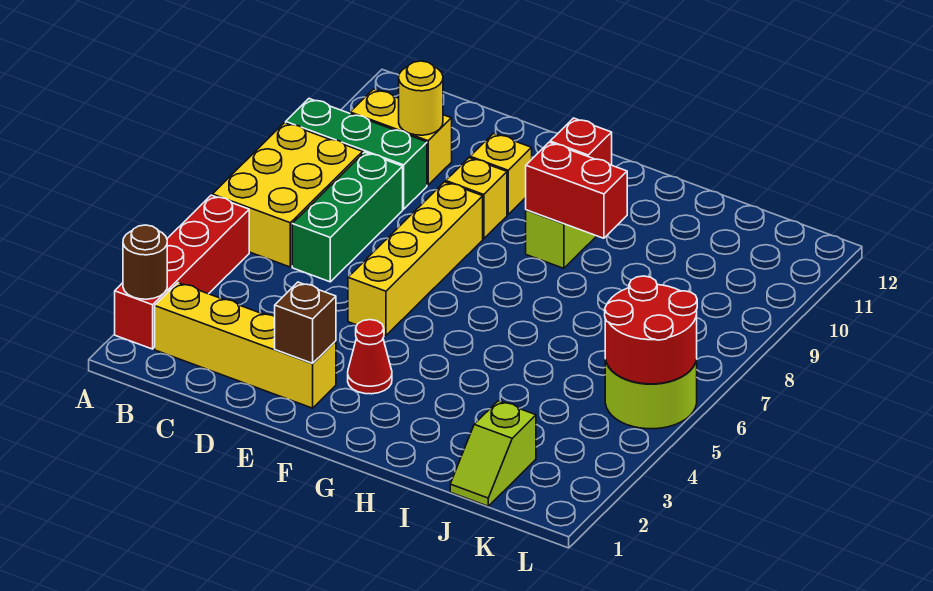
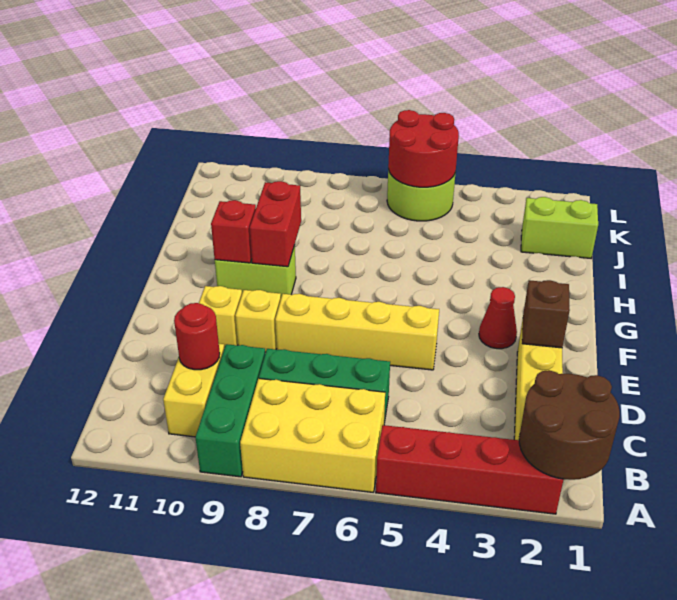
brown 1x1 round brick [123,225,167,299] -> brown 2x2 round brick [519,370,620,480]
yellow 1x1 round brick [399,61,443,135] -> red 1x1 round brick [174,303,220,370]
lime 1x2 slope [450,401,536,506] -> lime 1x2 brick [521,197,598,258]

